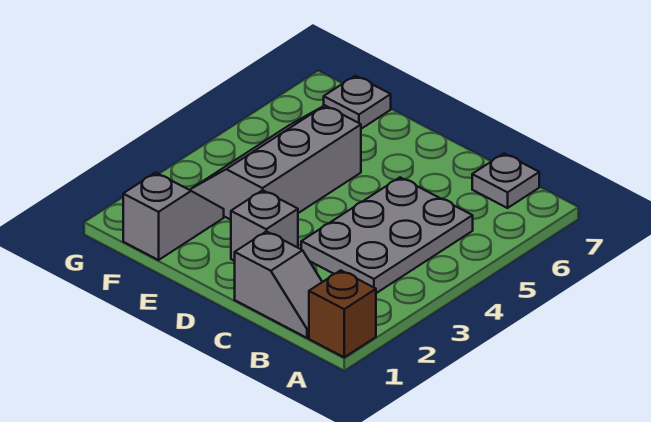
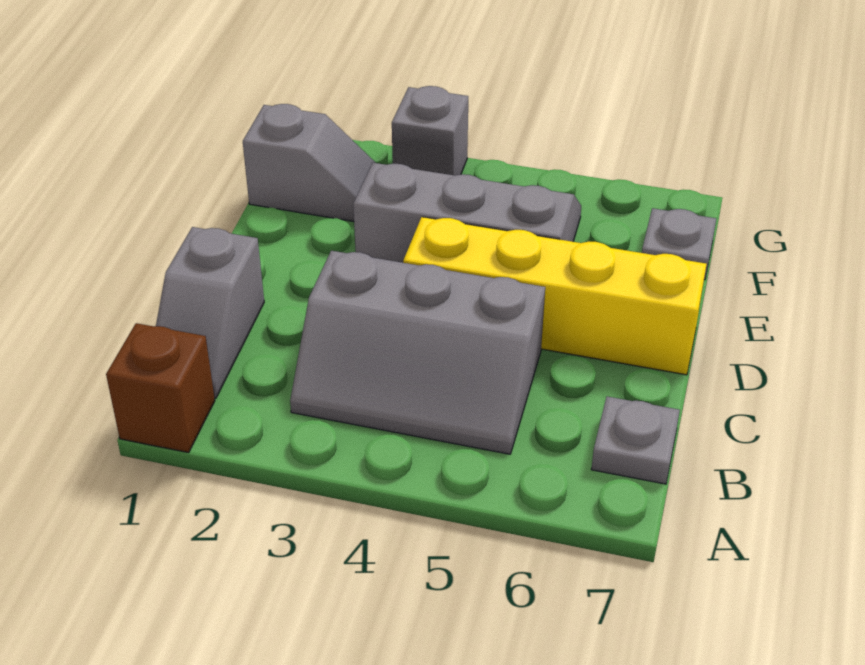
grey 2x3 plate [301,177,473,293] -> grey 2x3 slope [290,251,545,454]
grey 1x1 brick [231,190,298,261] -> grey 1x1 brick moved to [392,86,468,175]
none -> yellow 1x4 brick [403,217,707,375]

